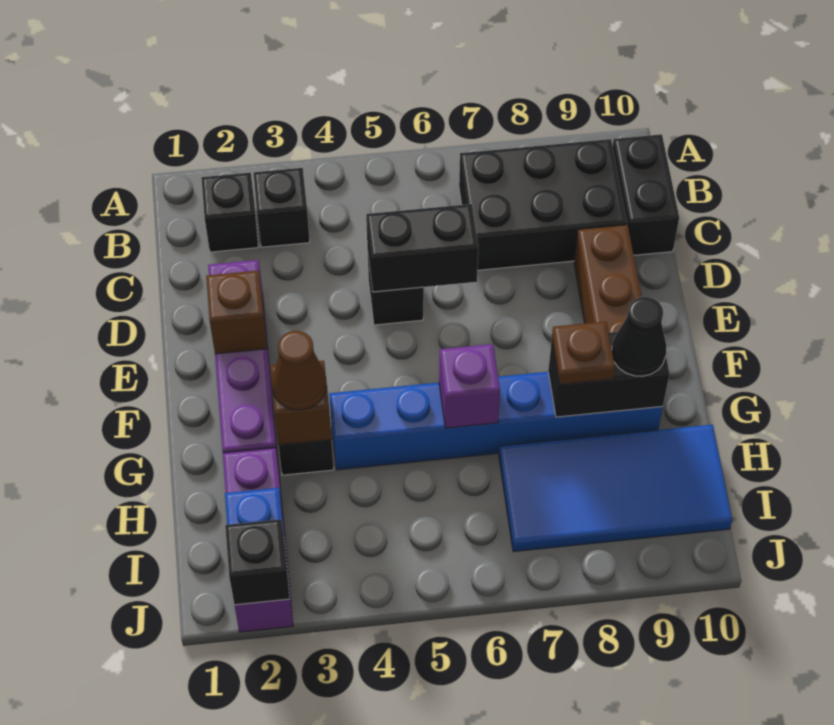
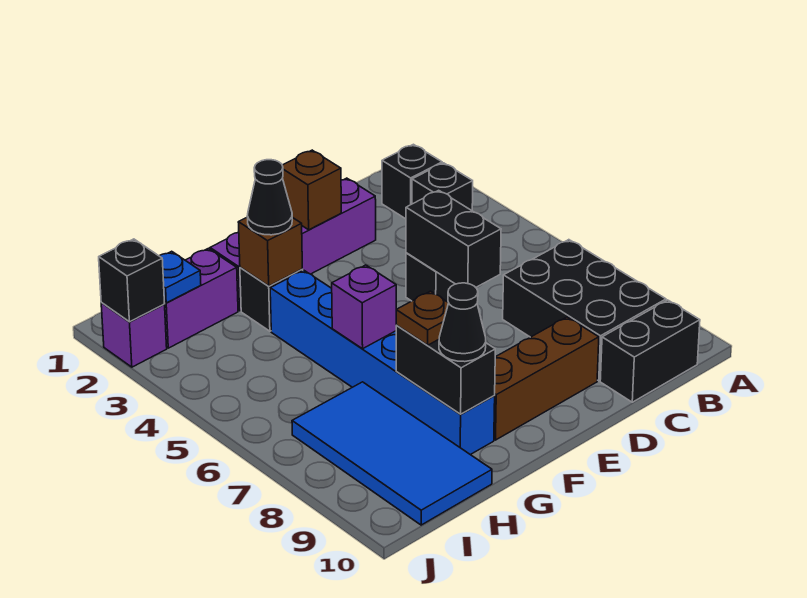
brown 1x1 cone [272,331,327,410] -> black 1x1 cone [247,160,292,235]

